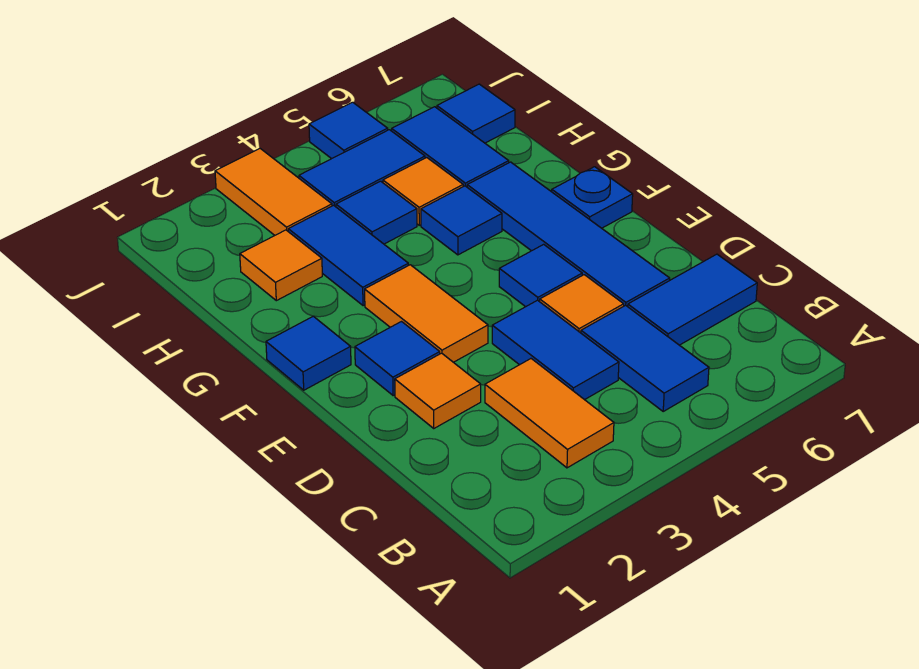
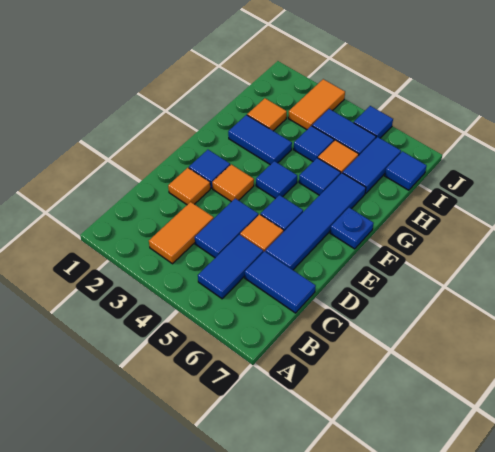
orange 1x2 tile [365,265,488,362] -> orange 1x1 tile [212,164,254,202]
blue 1x1 tile [266,316,351,390] -> blue 1x1 tile moved to [256,161,297,199]
blue 1x2 tile [288,205,408,306] -> blue 1x2 tile turned to [228,115,292,165]

